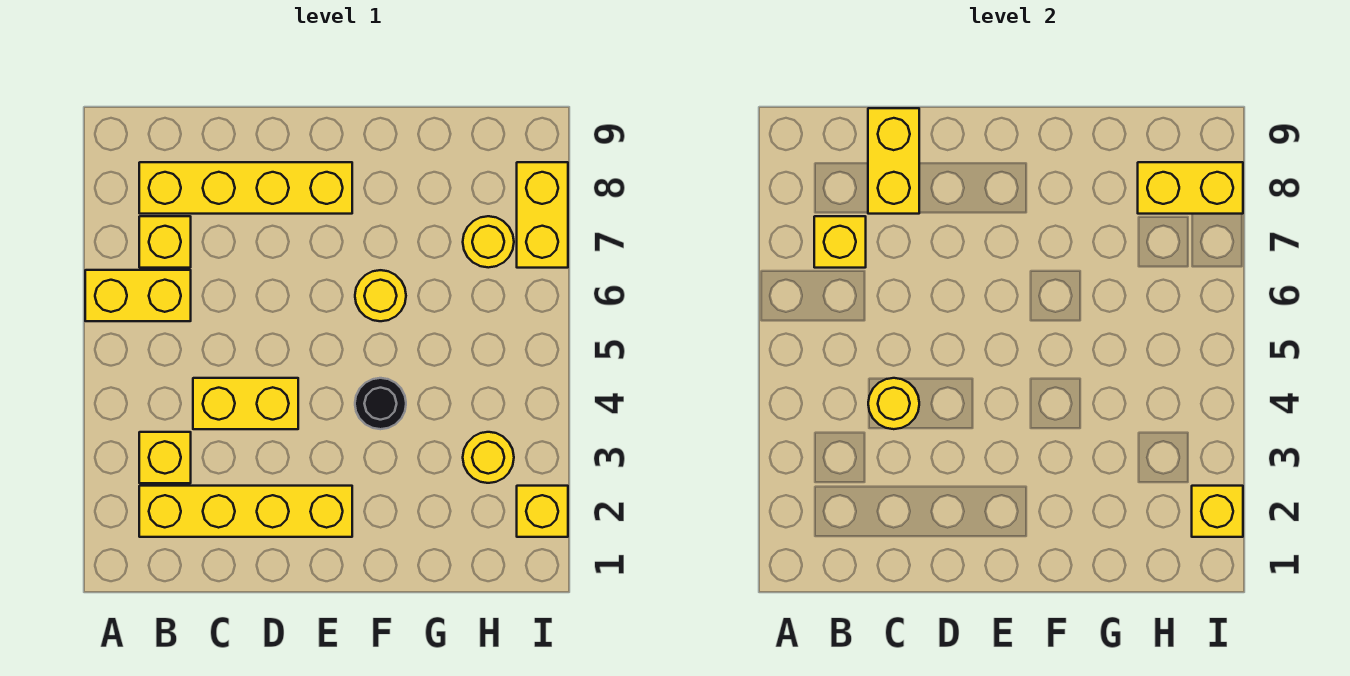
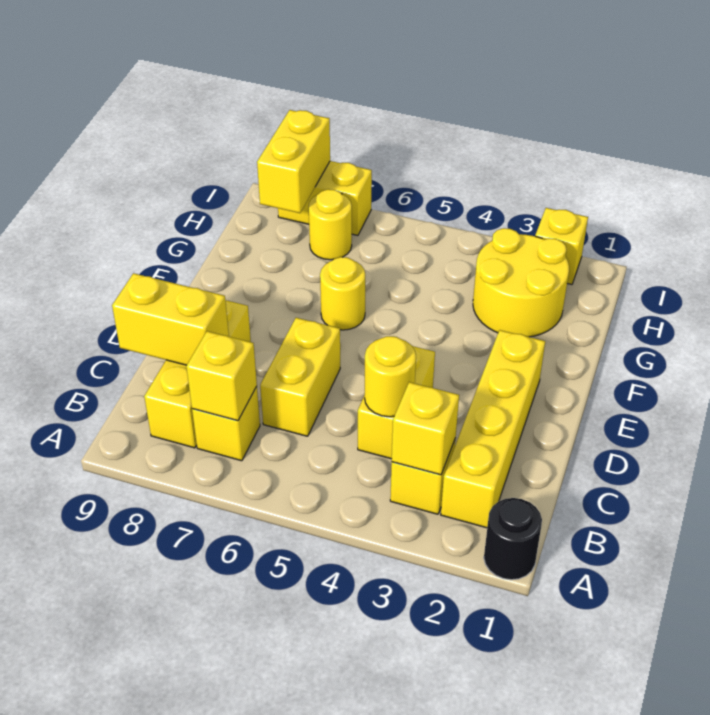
yellow 1x2 brick [85,270,191,321] -> yellow 1x2 brick moved to [260,318,340,436]
yellow 1x4 brick [139,162,352,214] -> yellow 1x3 brick [144,300,251,448]
black 1x1 round brick [355,378,406,429] -> black 1x1 round brick moved to [484,498,542,580]
yellow 1x1 round brick [463,432,514,483] -> yellow 2x2 round brick [473,228,569,337]
yellow 1x1 brick [1192,486,1243,537] -> yellow 1x1 brick moved to [392,382,459,475]

